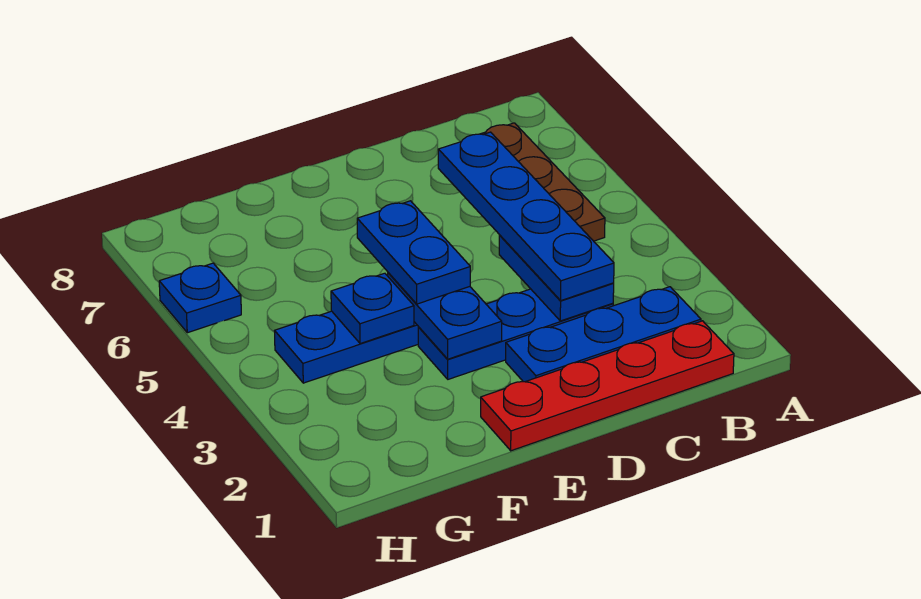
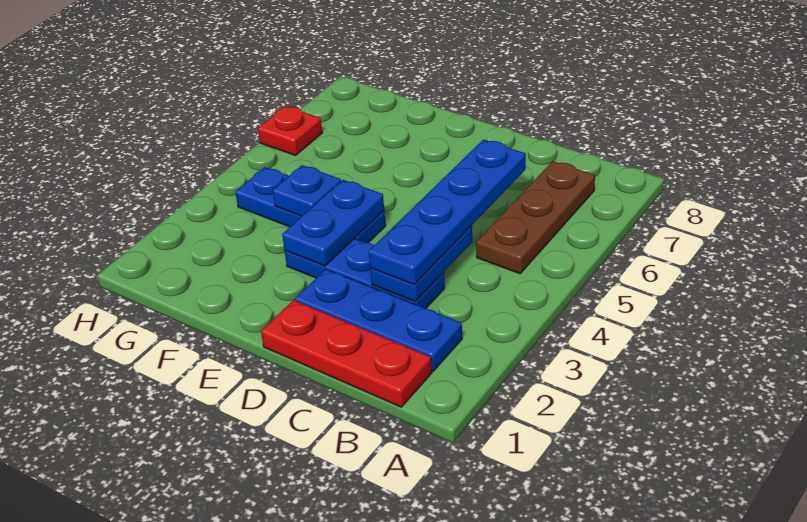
red 1x4 plate [481,321,734,451] -> red 1x3 plate [261,300,432,407]
blue 1x2 plate [357,201,470,304] -> none
blue 1x1 plate [159,263,241,333] -> red 1x1 plate [258,106,322,156]

